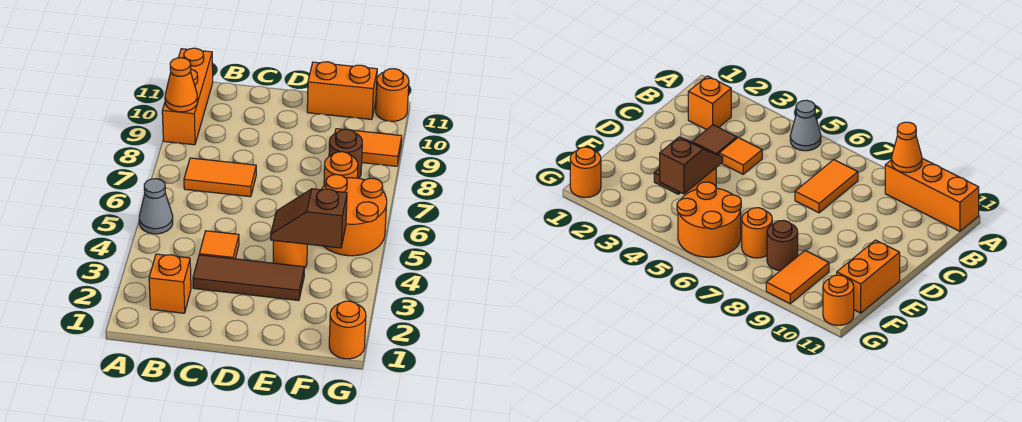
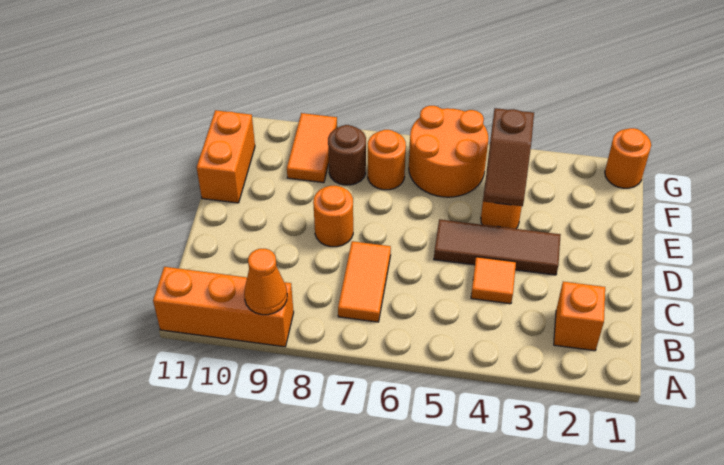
grey 1x1 cone [139,179,173,234] -> none
brown 1x3 tile [193,255,304,301] -> brown 1x3 tile turned to [434,219,561,275]
orange 1x1 round brick [376,69,409,121] -> orange 1x1 round brick moved to [313,186,353,247]

